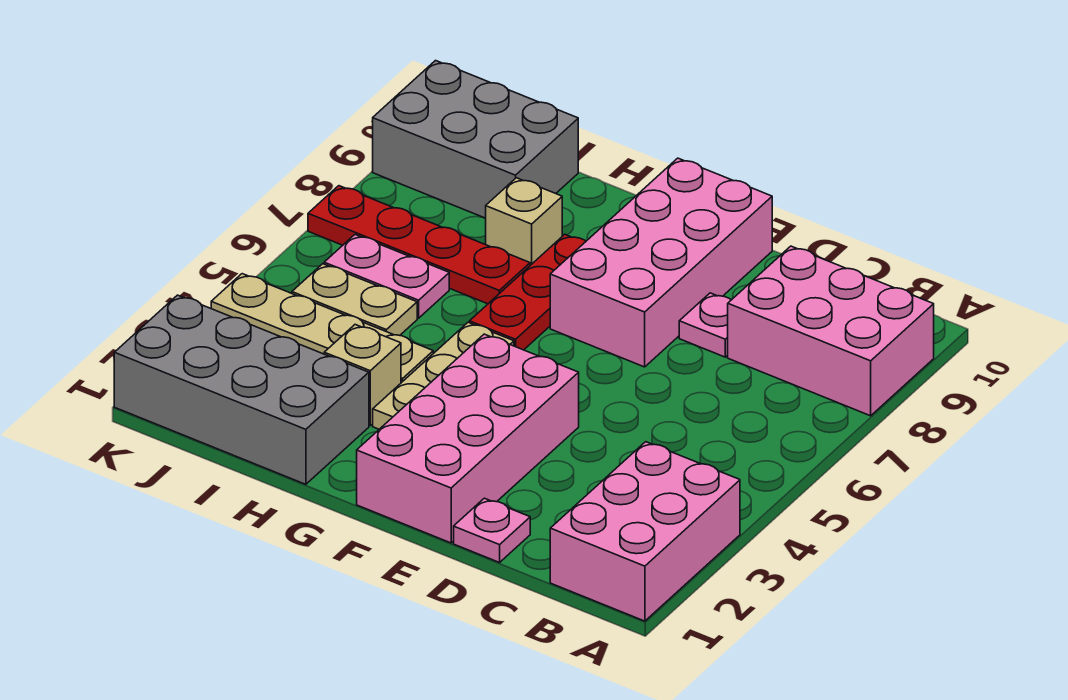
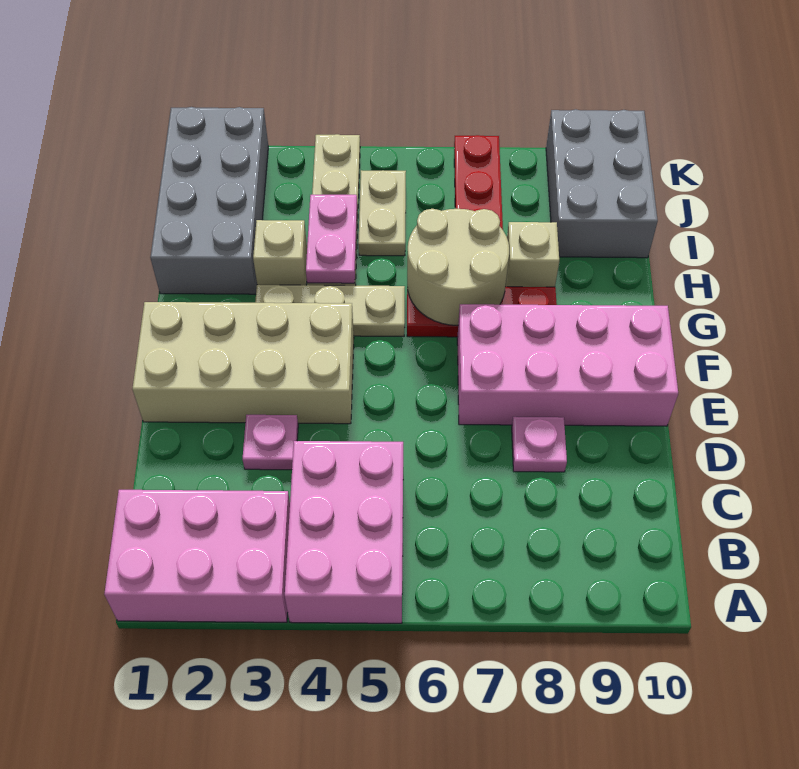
pink 2x3 brick [728,246,934,416] -> pink 2x3 brick moved to [285,441,403,623]
pink 1x1 plate [454,498,530,563] -> pink 1x1 plate moved to [243,415,298,470]
pink 2x4 brick [357,334,579,543] -> tan 2x4 brick [132,302,354,424]
none -> tan 2x2 round brick [407,209,509,325]
pink 1x2 plate [324,235,449,318] -> pink 1x2 plate moved to [306,195,357,283]

